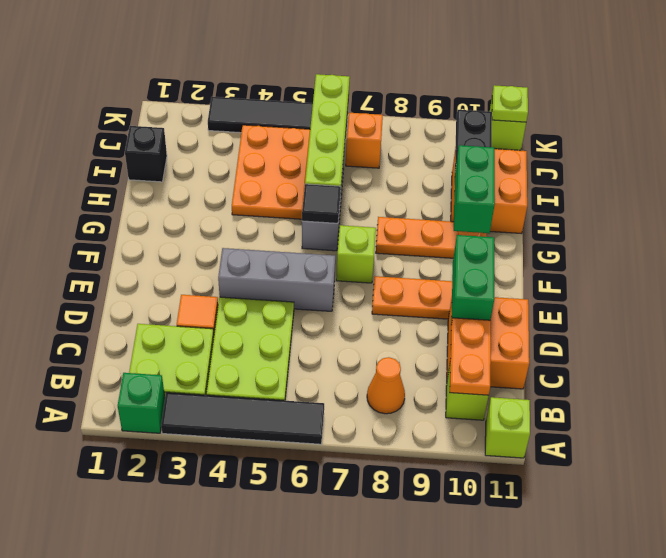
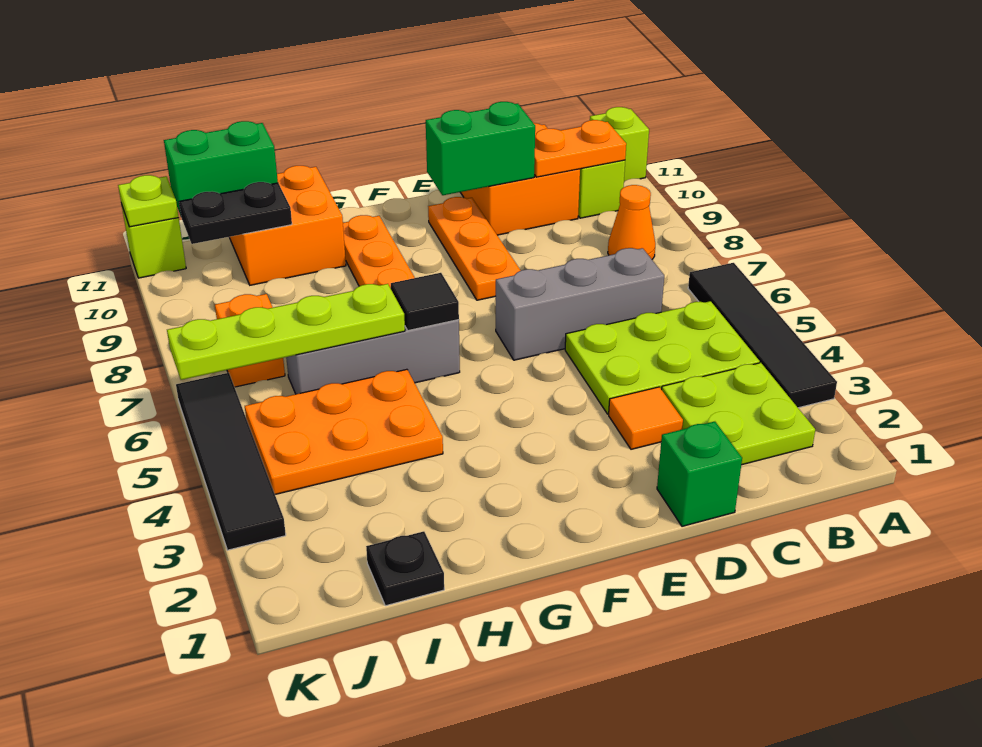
green 1x1 brick [118,373,165,433] -> green 1x1 brick moved to [657,422,742,526]
grey 1x3 brick [218,248,335,311] -> grey 1x3 brick turned to [496,248,664,360]
lime 1x1 brick [336,225,376,283] -> none
green 1x2 brick [454,145,495,233] -> green 1x2 brick moved to [164,121,278,216]
black 1x1 brick [125,126,167,182] -> black 1x1 plate [366,531,444,606]

